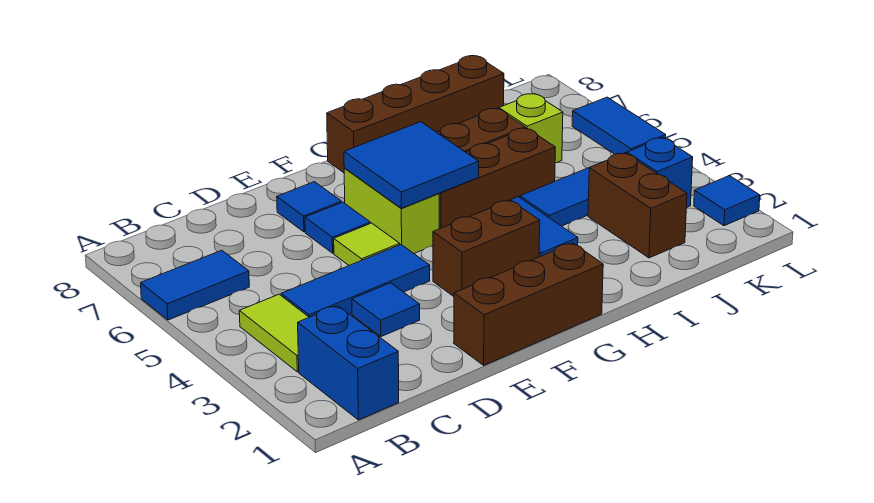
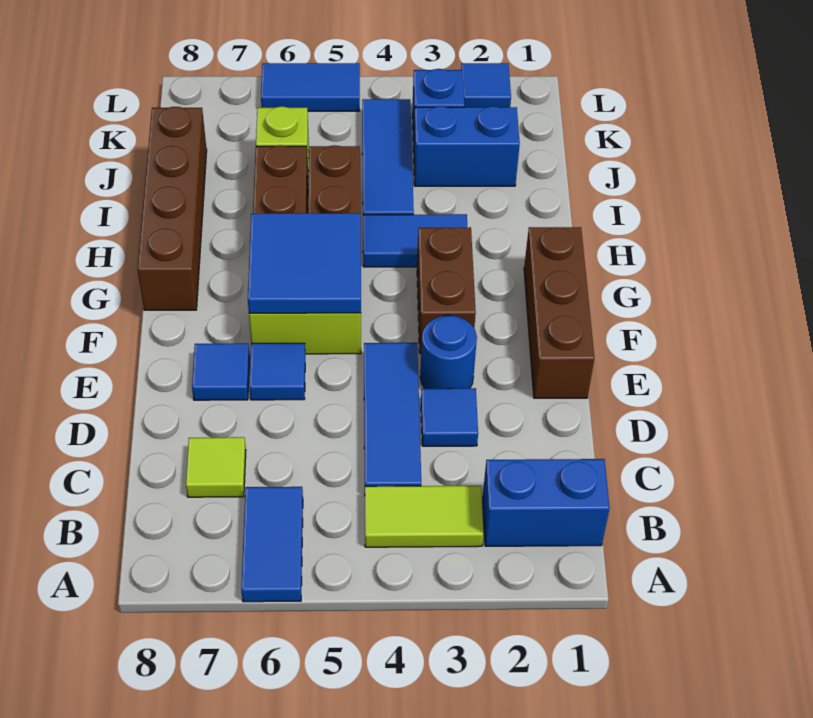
none -> blue 1x1 round brick [420,315,477,389]
lime 1x1 tile [334,223,400,265] -> lime 1x1 tile moved to [186,437,246,497]
brown 1x2 brick [588,153,687,258] -> blue 1x2 brick [413,106,520,186]

